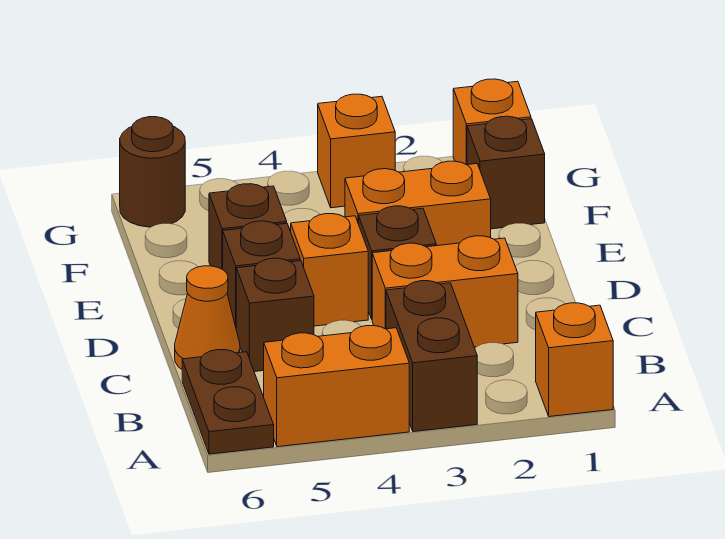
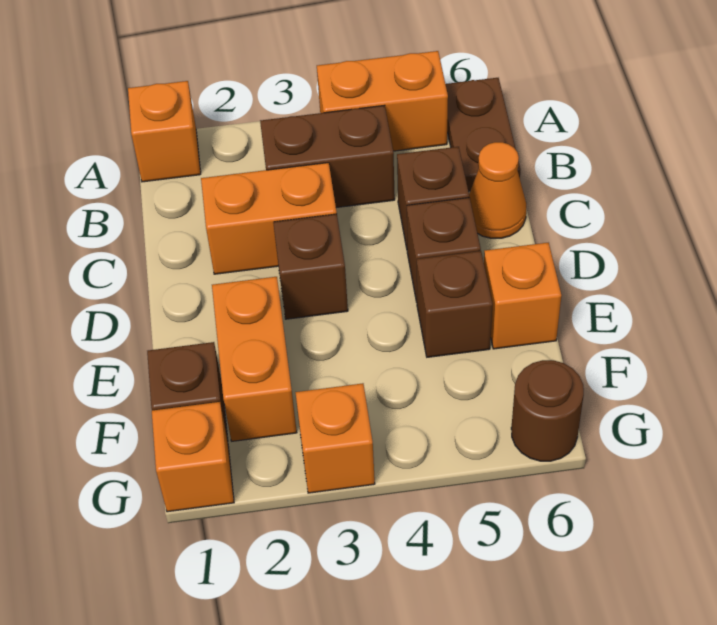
brown 1x2 brick [386,281,477,432] -> brown 1x2 brick turned to [260,105,395,208]
orange 1x1 brick [291,214,368,326] -> orange 1x1 brick moved to [484,243,561,349]
orange 1x2 brick [345,161,491,246] -> orange 1x2 brick turned to [212,277,297,441]

